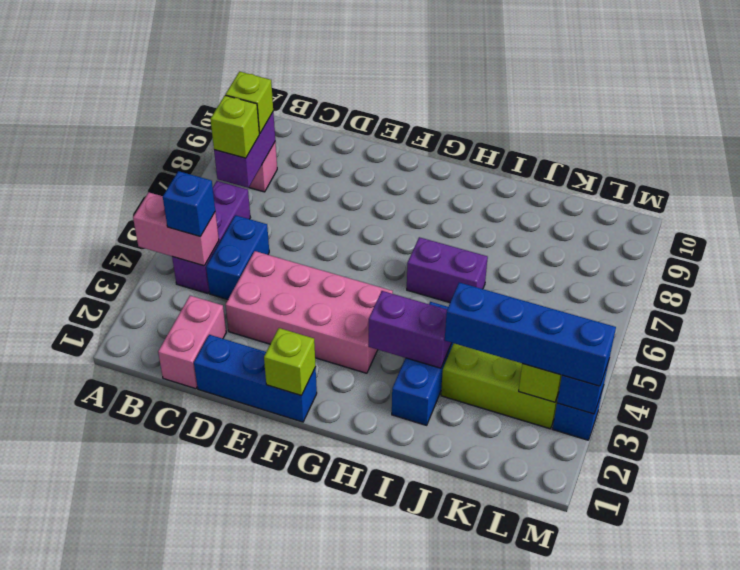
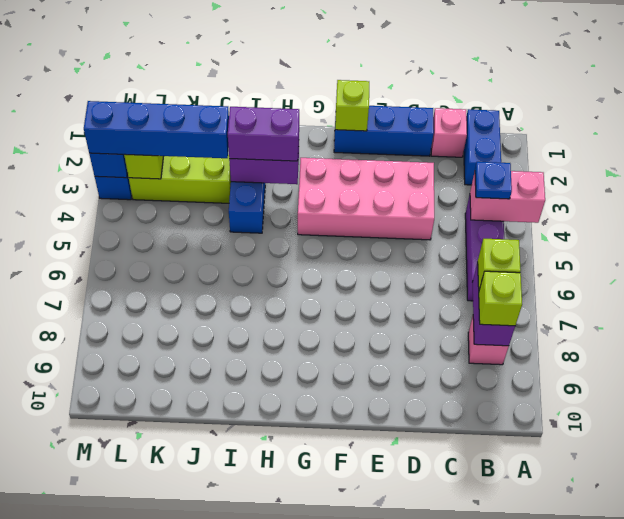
blue 1x1 brick [163,171,215,237] -> blue 1x1 plate [475,162,512,199]
pink 1x2 brick [158,296,226,389] -> pink 1x1 brick [431,108,467,157]
blue 1x2 brick [206,215,269,299] -> blue 1x2 brick moved to [464,109,501,185]
purple 1x2 brick [407,237,488,303] -> purple 1x2 brick moved to [228,107,299,161]

